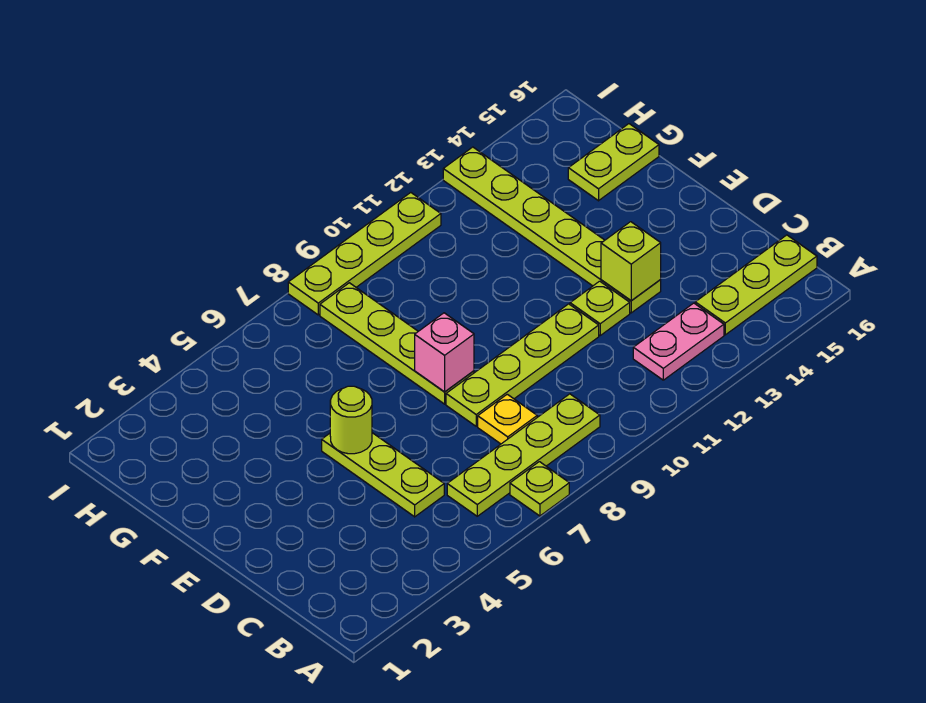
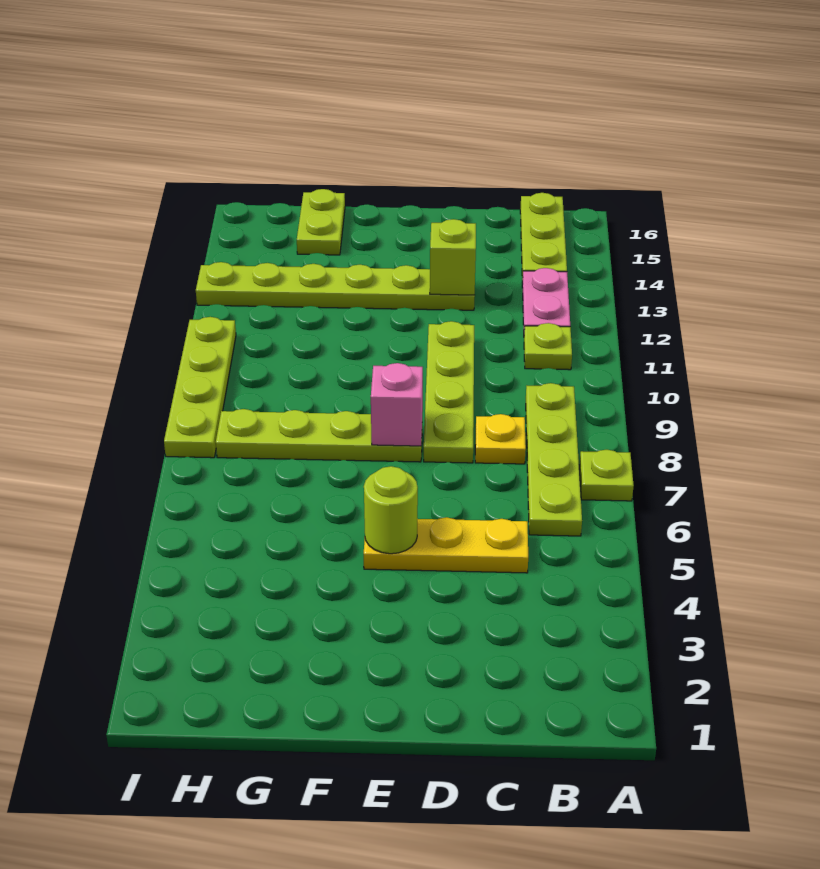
lime 1x3 plate [322,433,444,517] -> yellow 1x3 plate [364,517,528,573]
lime 1x1 plate [570,281,630,335] -> lime 1x1 plate moved to [524,323,572,370]

